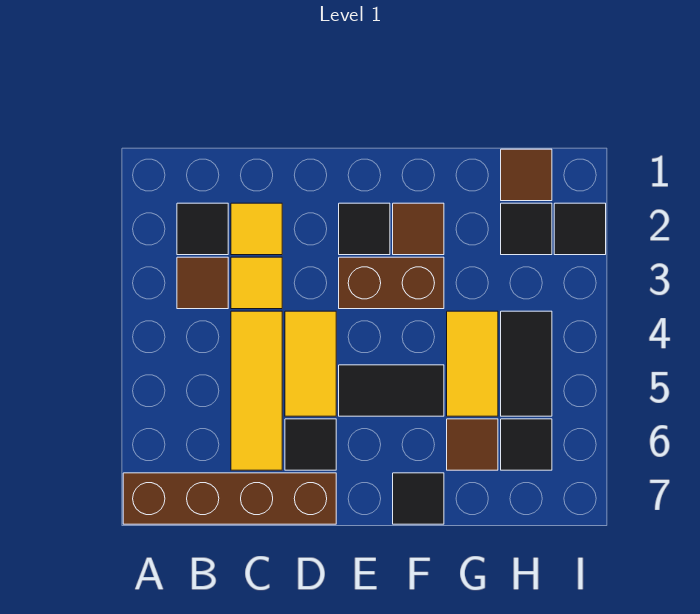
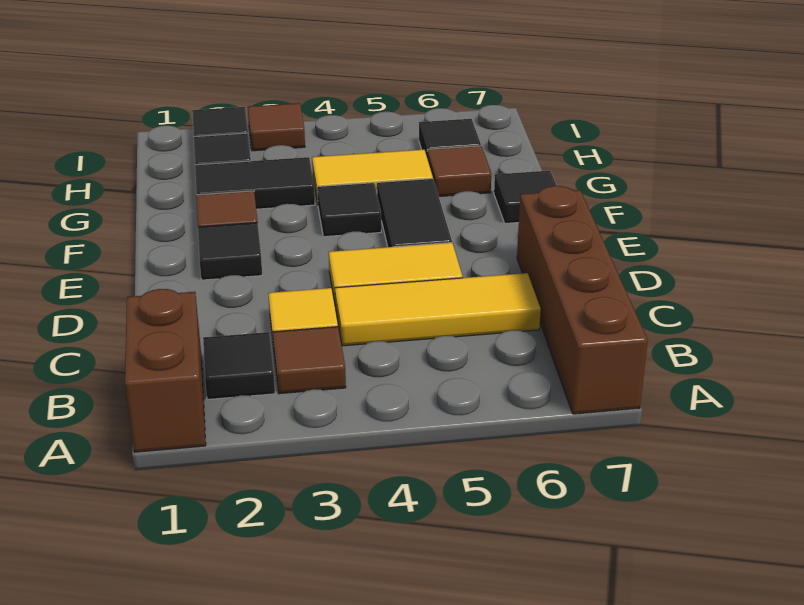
yellow 1x1 tile [231,203,282,255] -> none
black 1x1 tile [285,419,336,470] -> black 1x1 tile moved to [317,183,381,237]
brown 1x2 brick [339,257,444,309] -> brown 1x2 brick moved to [125,289,206,452]
brown 1x1 tile [501,149,552,201] -> brown 1x1 tile moved to [248,103,305,151]
black 1x2 tile [501,311,552,416] -> black 1x2 tile moved to [195,157,315,209]

